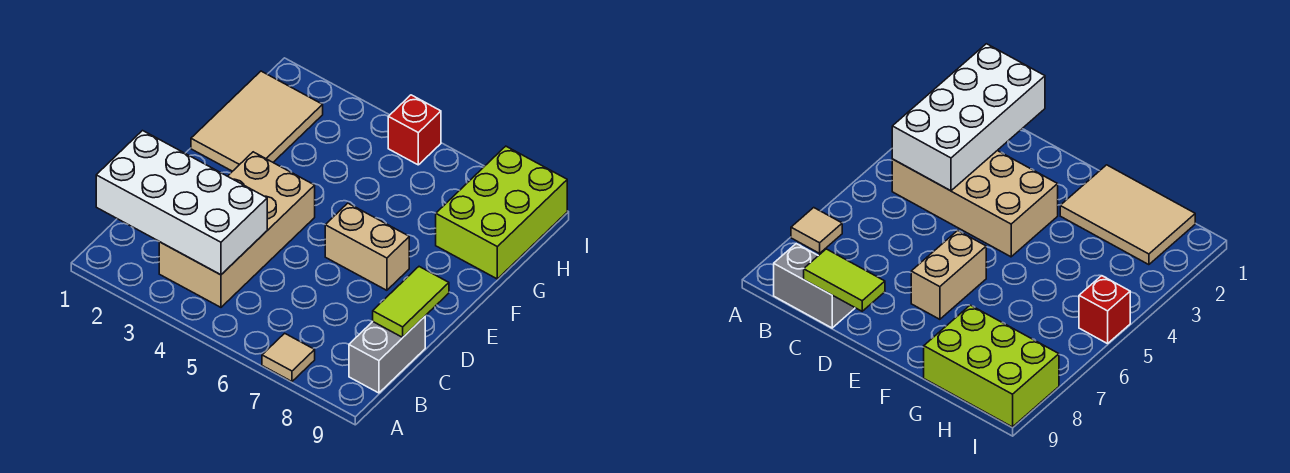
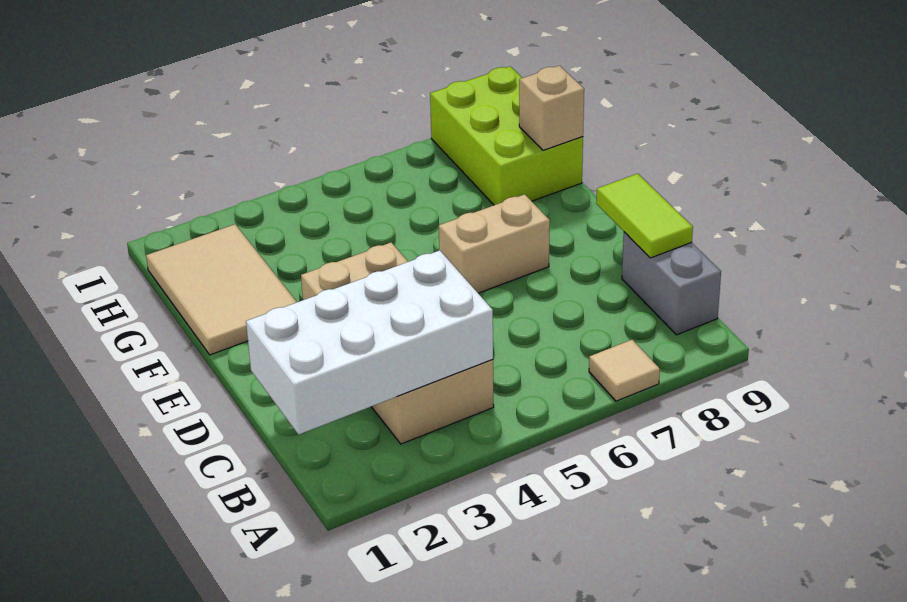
none -> tan 1x1 brick [519,66,584,150]
red 1x1 brick [388,95,441,165] -> none

